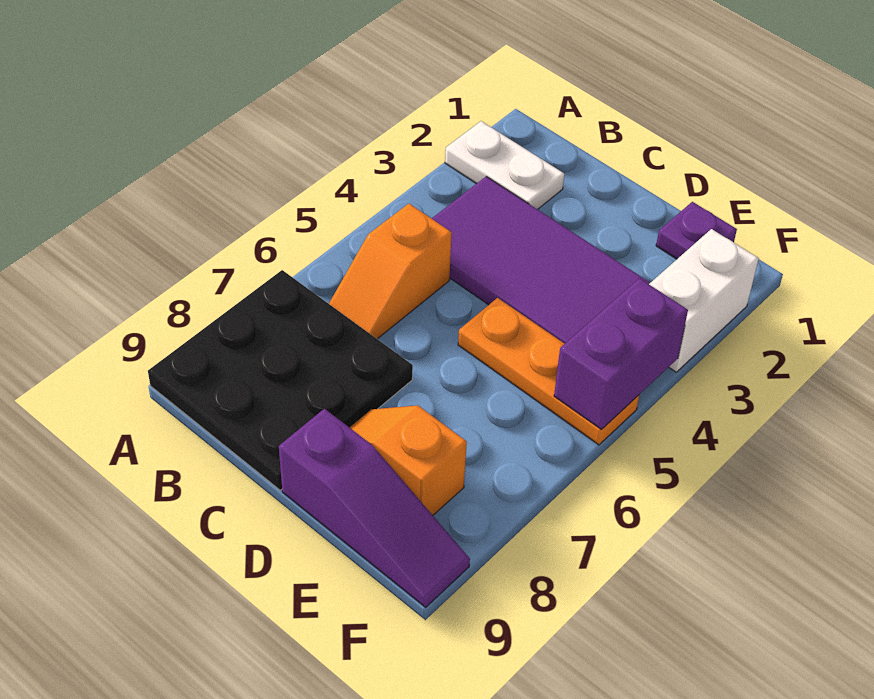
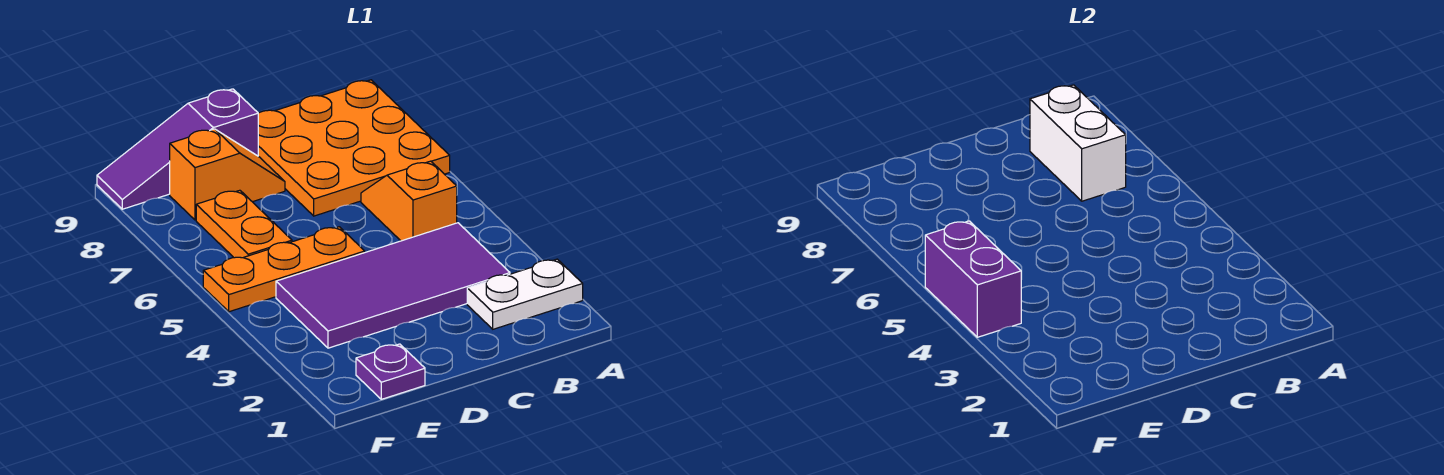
black 3x3 plate [148,270,413,490] -> orange 3x3 plate [258,80,450,216]
none -> orange 1x2 plate [196,190,292,258]
white 1x2 brick [649,229,759,372] -> white 1x2 brick moved to [1030,85,1126,201]

